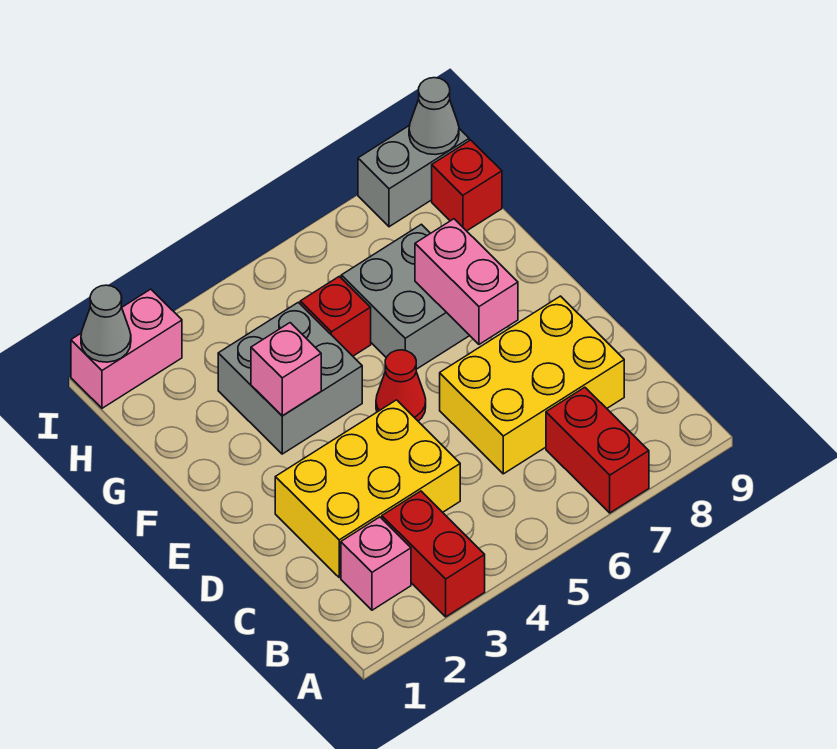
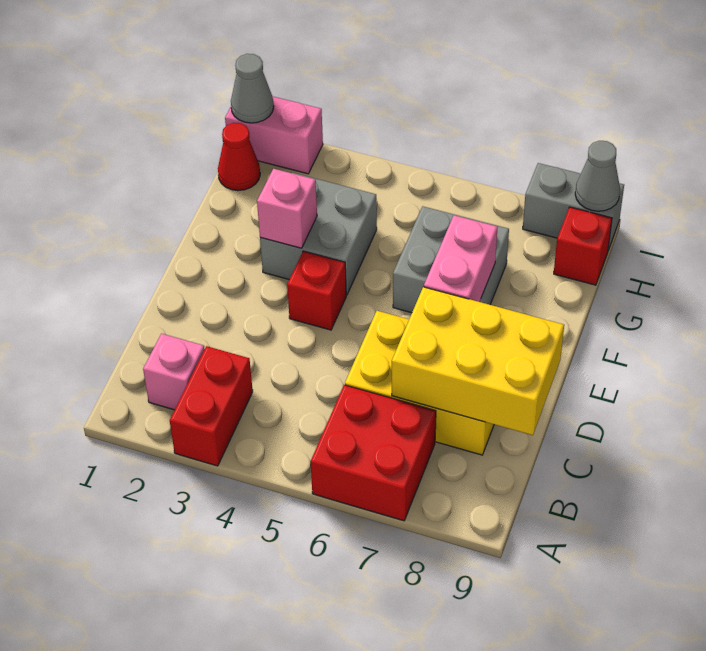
red 1x2 brick [546,387,649,513] -> red 2x2 brick [311,385,436,521]
yellow 2x3 brick [275,400,460,578] -> yellow 2x3 brick moved to [392,287,564,435]
red 1x1 cone [376,350,426,421] -> red 1x1 cone moved to [218,123,260,190]
red 1x1 brick [300,276,371,356] -> red 1x1 brick moved to [287,251,346,330]

